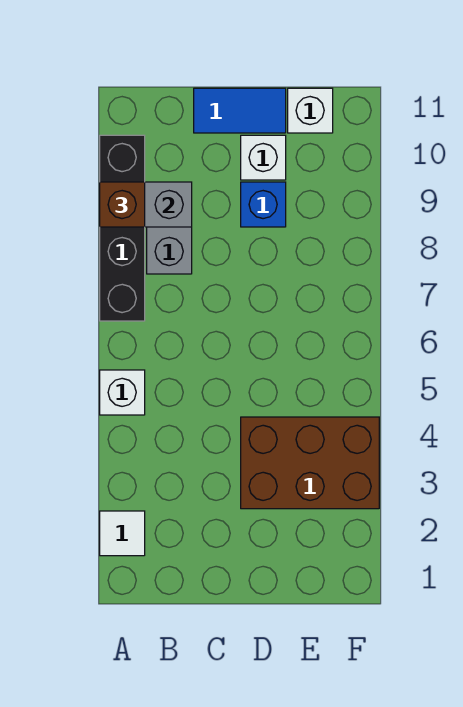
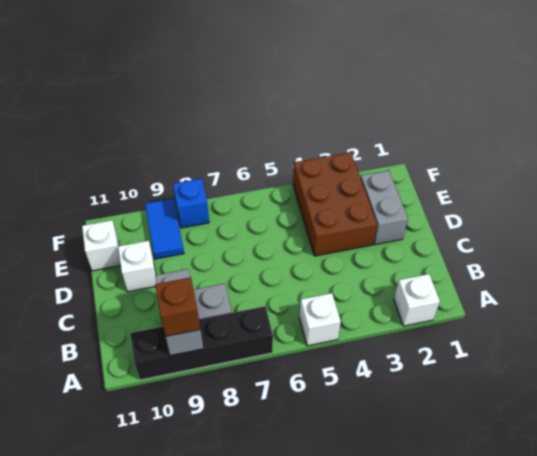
white 1x1 tile [100,511,145,556] -> white 1x1 brick [394,274,440,326]
blue 1x2 tile [194,88,286,133] -> blue 1x2 tile moved to [145,199,184,259]
none -> grey 1x2 brick [361,170,408,245]
blue 1x1 brick [241,182,286,227] -> blue 1x1 brick moved to [173,179,209,228]

